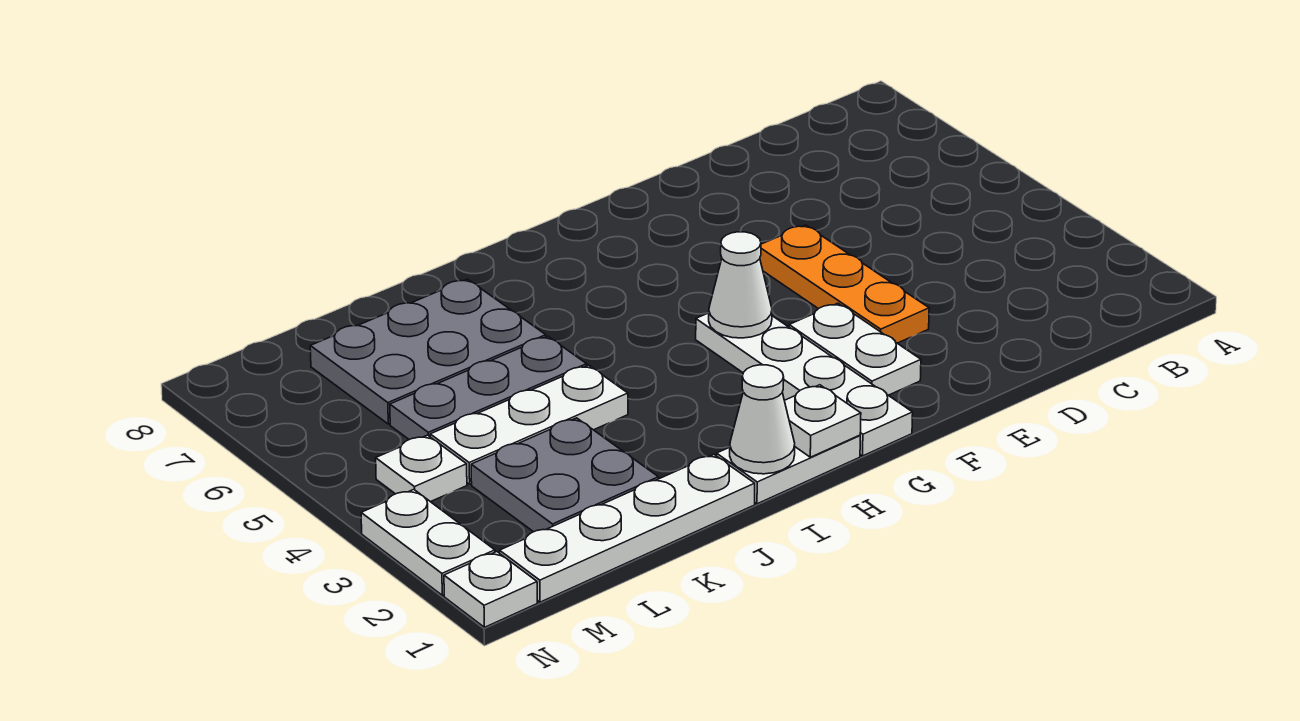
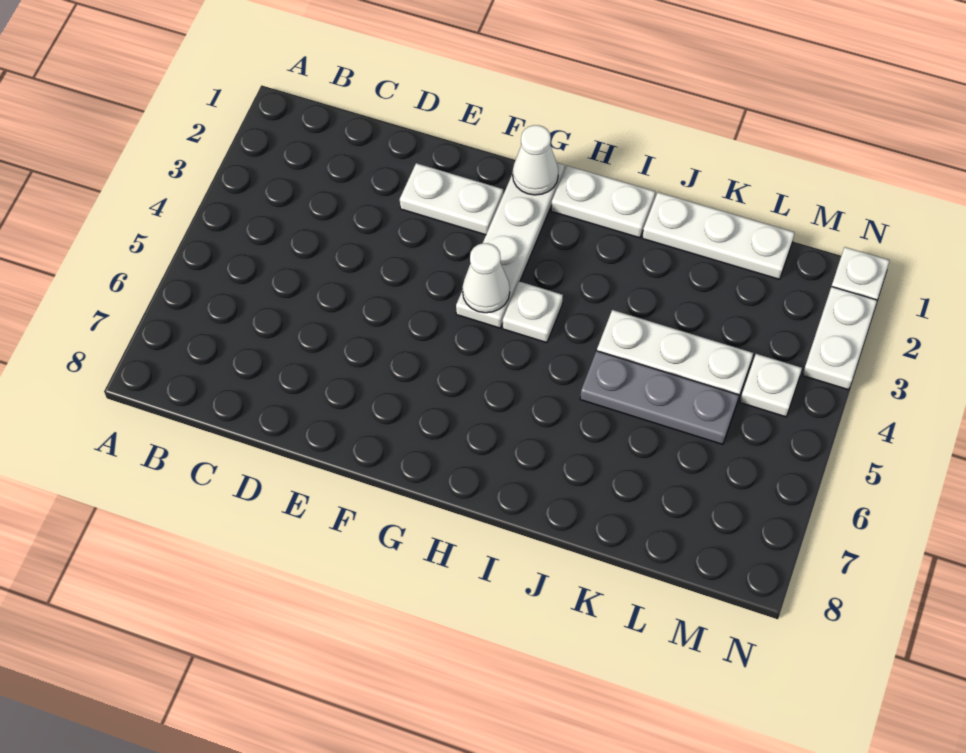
orange 1x3 plate [760,225,929,343] -> none
white 1x2 plate [789,303,921,395] -> white 1x2 plate turned to [400,163,503,235]
white 1x1 plate [784,385,861,457] -> white 1x1 plate moved to [503,281,563,343]
white 1x1 cone [730,365,795,474] -> white 1x1 cone moved to [513,125,558,195]
white 1x4 plate [500,455,755,602] -> white 1x3 plate [643,192,795,279]
grey 2x3 plate [310,279,546,424] -> none
grey 2x2 plate [471,418,658,532] -> none

